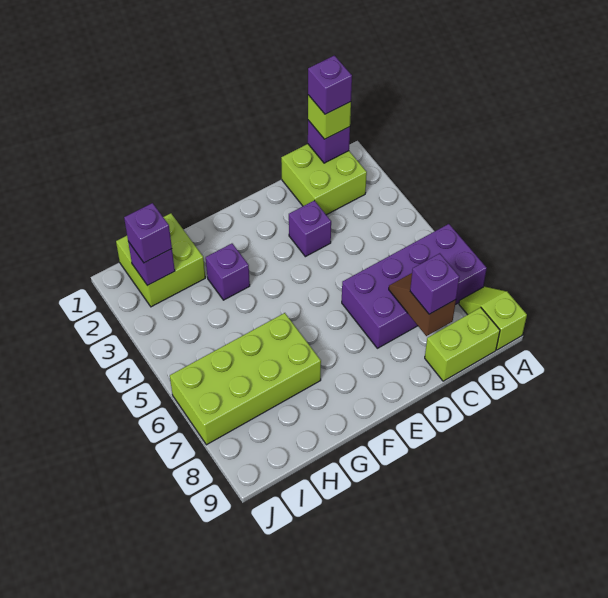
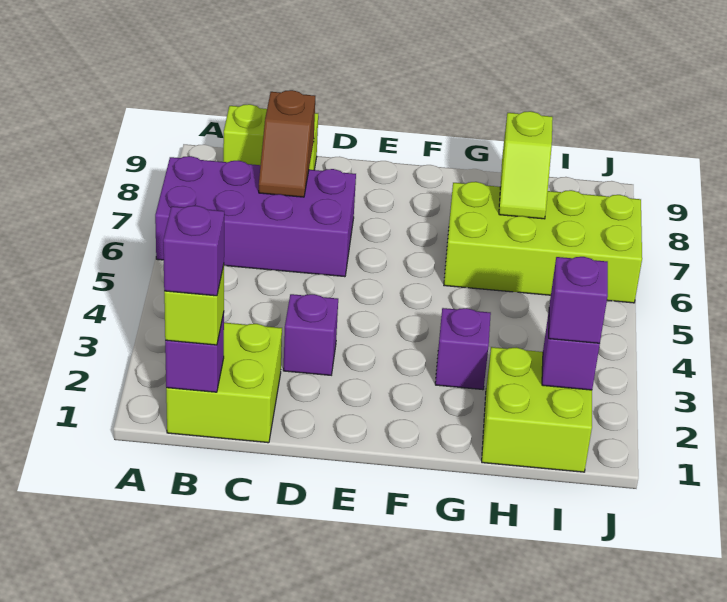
lime 1x2 slope [459,286,527,350] -> lime 1x2 slope moved to [499,111,553,219]
purple 1x1 brick [410,253,459,314] -> none

